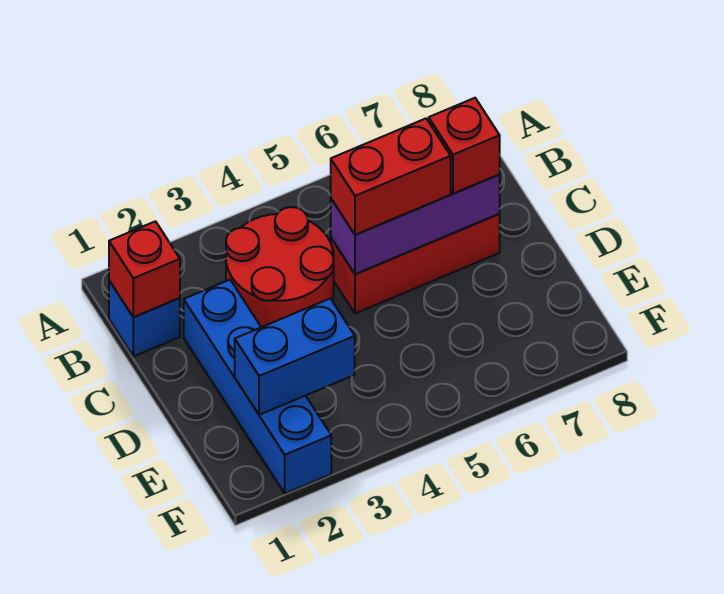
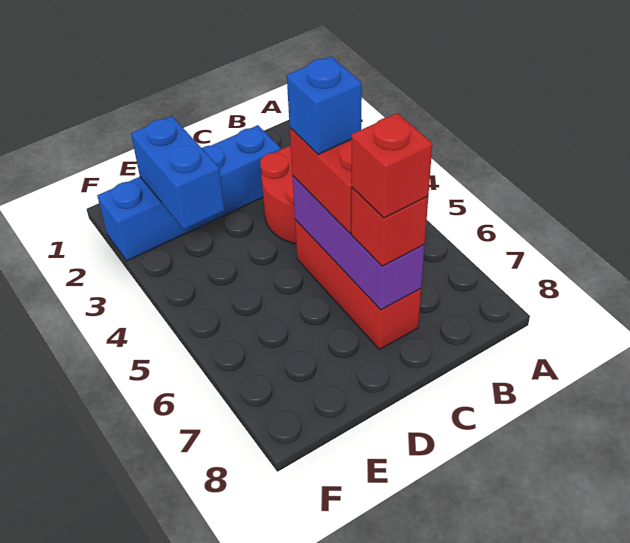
blue 1x1 brick [109,281,180,356] -> blue 1x1 brick moved to [287,56,362,155]
red 1x1 brick [109,221,180,317] -> red 1x1 brick moved to [352,113,432,218]

